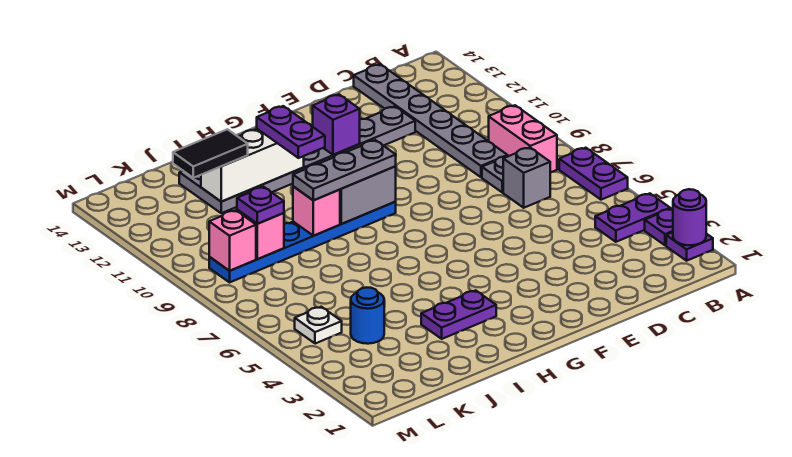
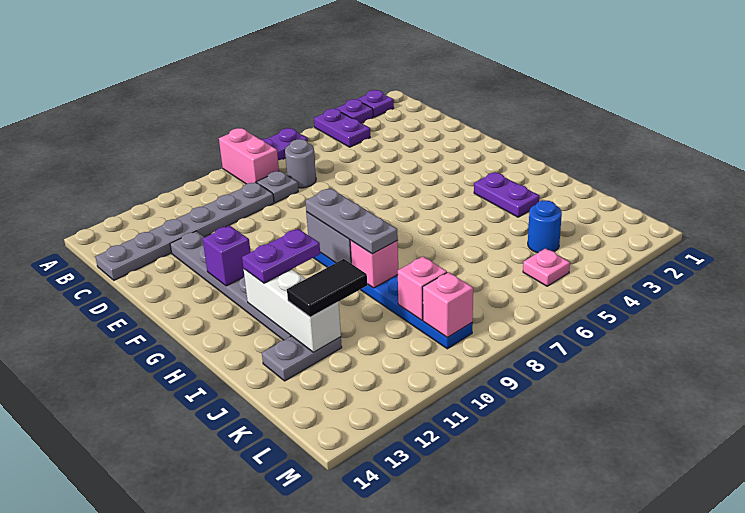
purple 1x1 round brick [673,189,706,245] -> none
pink 1x2 brick [489,105,557,173] -> pink 1x2 brick turned to [219,128,279,184]
grey 1x1 brick [503,148,550,208] -> grey 1x1 round brick [285,139,316,188]
black 1x2 tile [173,129,248,178] -> black 1x2 tile turned to [287,259,367,317]
purple 1x1 plate [237,187,284,224] -> none
white 1x1 plate [295,307,342,344] -> pink 1x1 plate [523,249,570,286]

